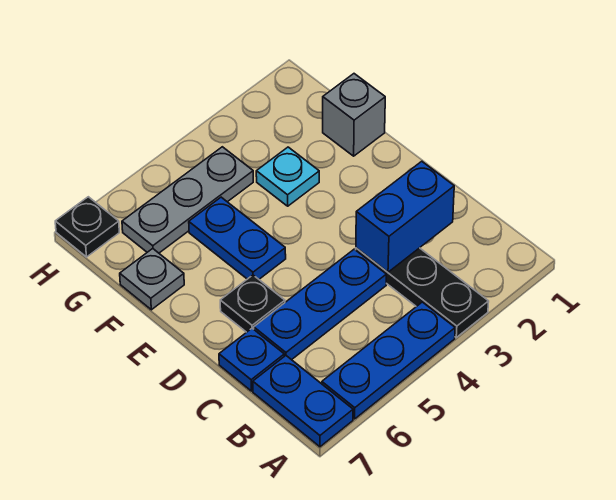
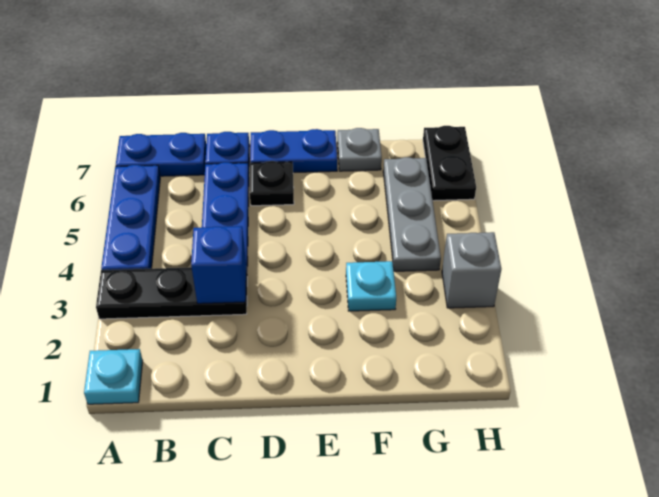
none -> cyan 1x1 plate [84,349,143,404]
blue 1x2 brick [356,161,454,272] -> blue 1x1 brick [191,226,246,304]
blue 1x2 plate [189,197,286,279] -> blue 1x2 plate moved to [250,129,337,173]
grey 1x1 brick [323,74,385,156] -> grey 1x1 brick moved to [442,232,501,308]
black 1x1 plate [55,197,119,257] -> black 1x2 plate [423,126,476,201]

